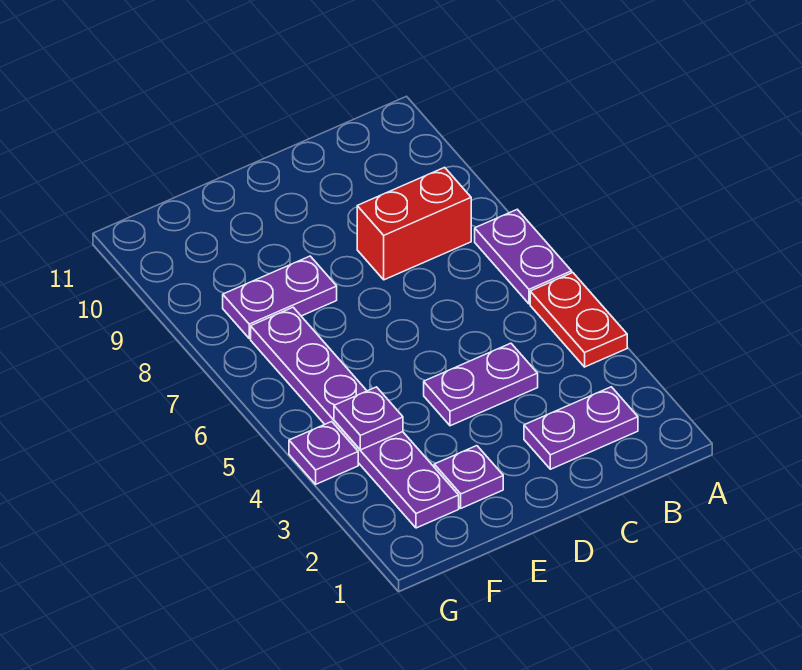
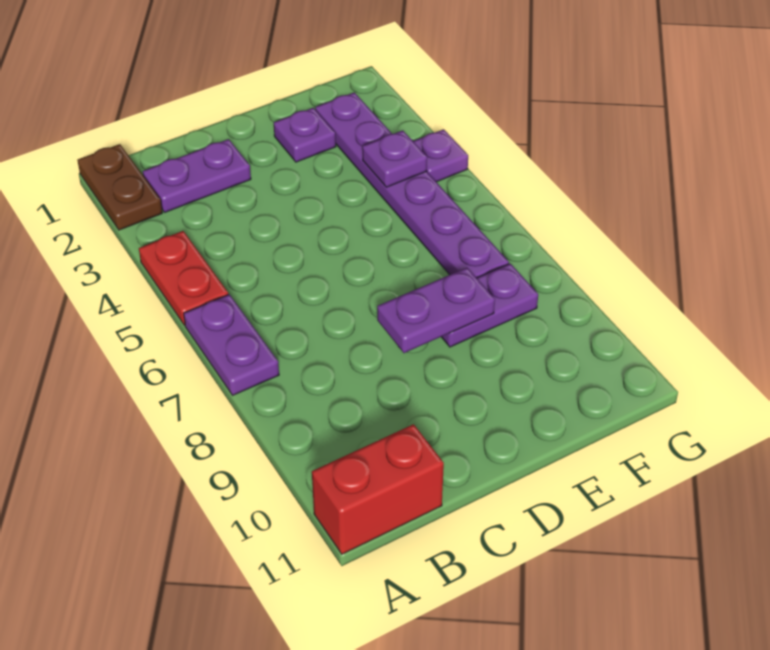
none -> brown 1x2 plate [77,144,162,230]
red 1x2 brick [357,167,471,280] -> red 1x2 brick moved to [312,424,444,554]
purple 1x2 plate [424,343,538,426] -> purple 1x2 plate moved to [377,268,495,353]

